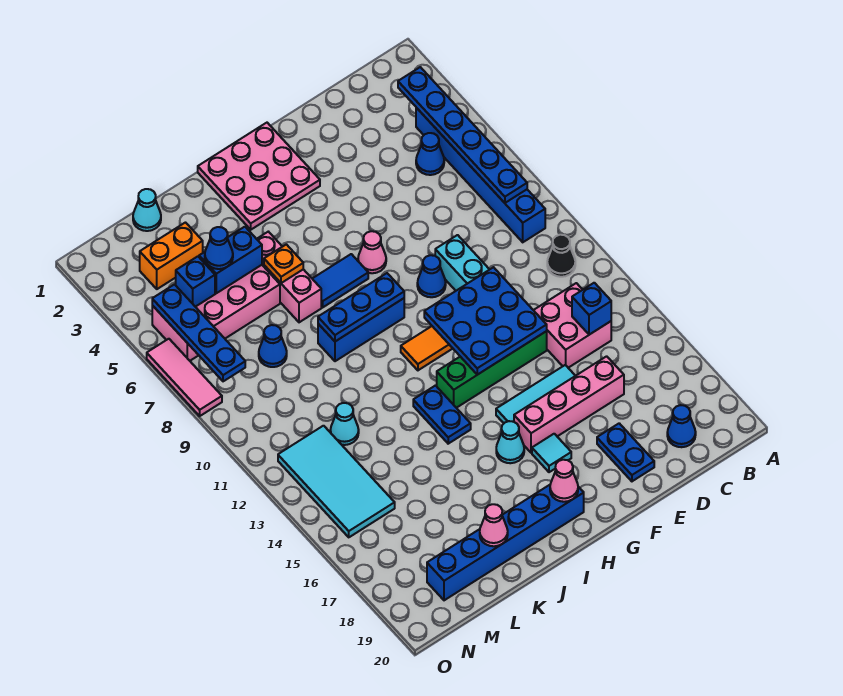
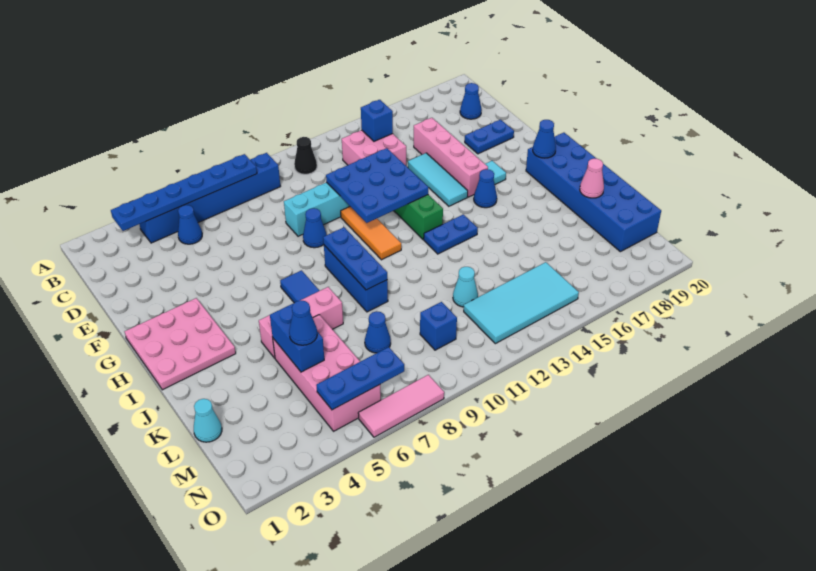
pink 1x1 cone [358,231,386,273] -> none
cyan 1x1 cone [496,421,524,463] -> blue 1x1 cone [474,169,497,208]
blue 1x6 brick [427,485,584,600] -> blue 2x6 brick [526,133,661,252]
pink 1x1 cone [550,460,578,502] -> blue 1x1 cone [533,120,556,158]
orange 1x1 plate [264,244,303,283] -> none
orange 1x2 brick [140,223,203,289] -> none
blue 1x1 brick [176,256,215,307] -> blue 1x1 brick moved to [420,302,457,350]
blue 1x4 plate [152,285,245,381] -> blue 1x3 plate [316,347,404,410]

